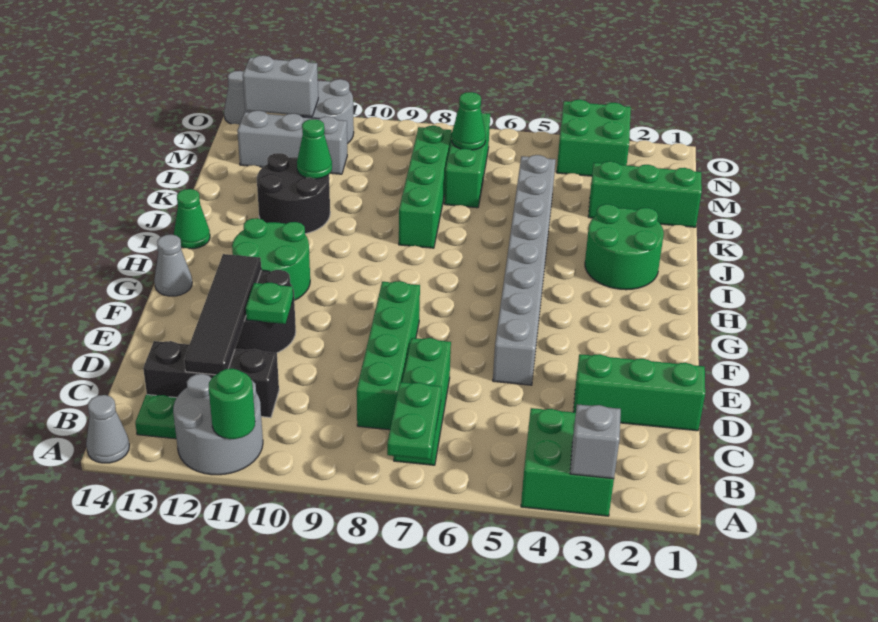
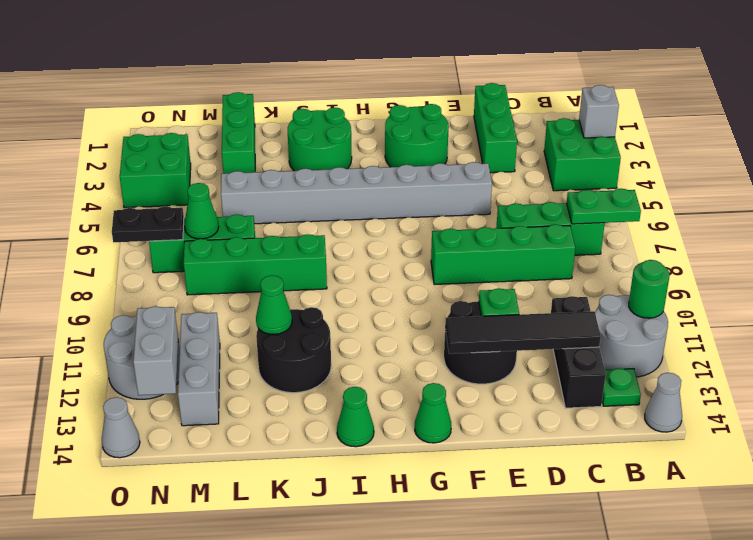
green 2x2 round brick [232,218,310,300] -> green 2x2 round brick moved to [385,104,449,167]
grey 1x1 cone [154,235,192,296] -> green 1x1 cone [415,383,451,443]
none -> black 1x2 plate [112,206,184,242]

